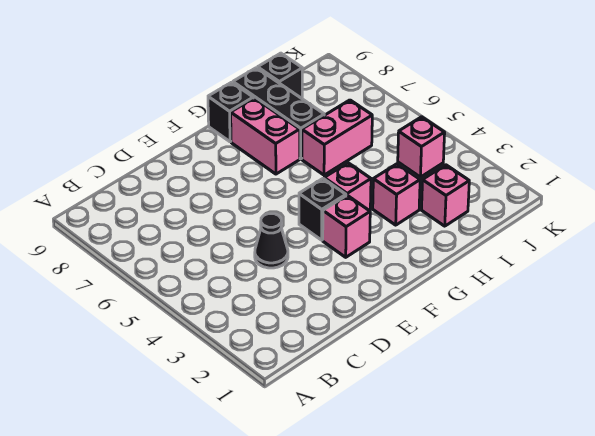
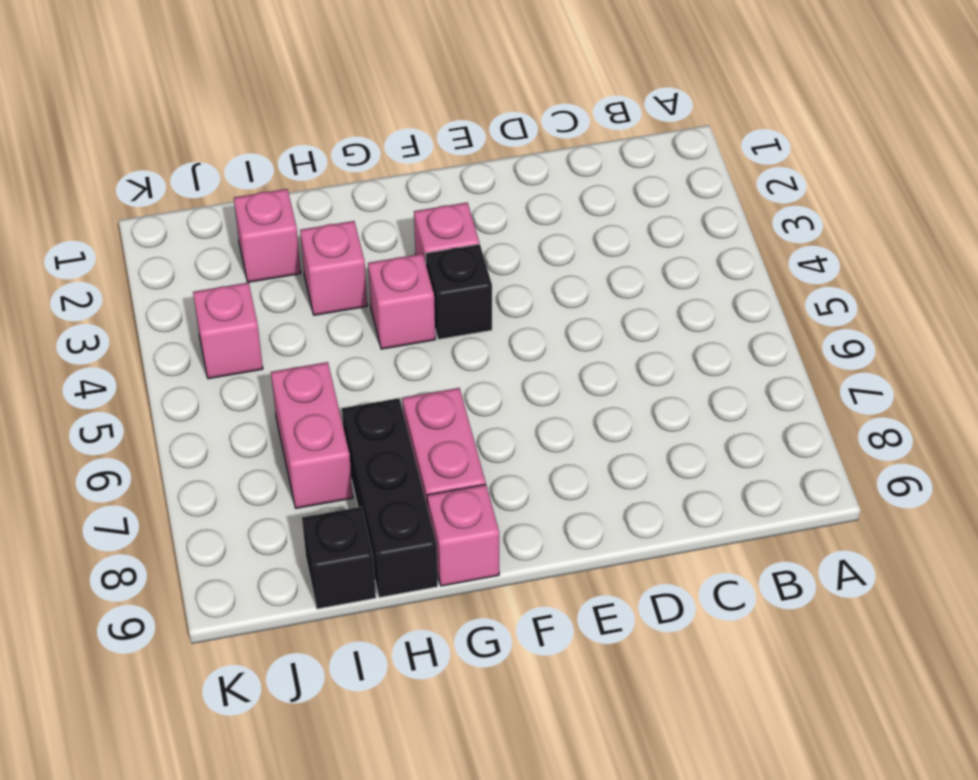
black 1x1 cone [255,214,288,268] -> none
black 1x1 brick [208,82,253,142] -> pink 1x1 brick [427,484,499,586]
pink 1x2 brick [302,100,372,175] -> pink 1x2 brick turned to [271,362,353,508]

